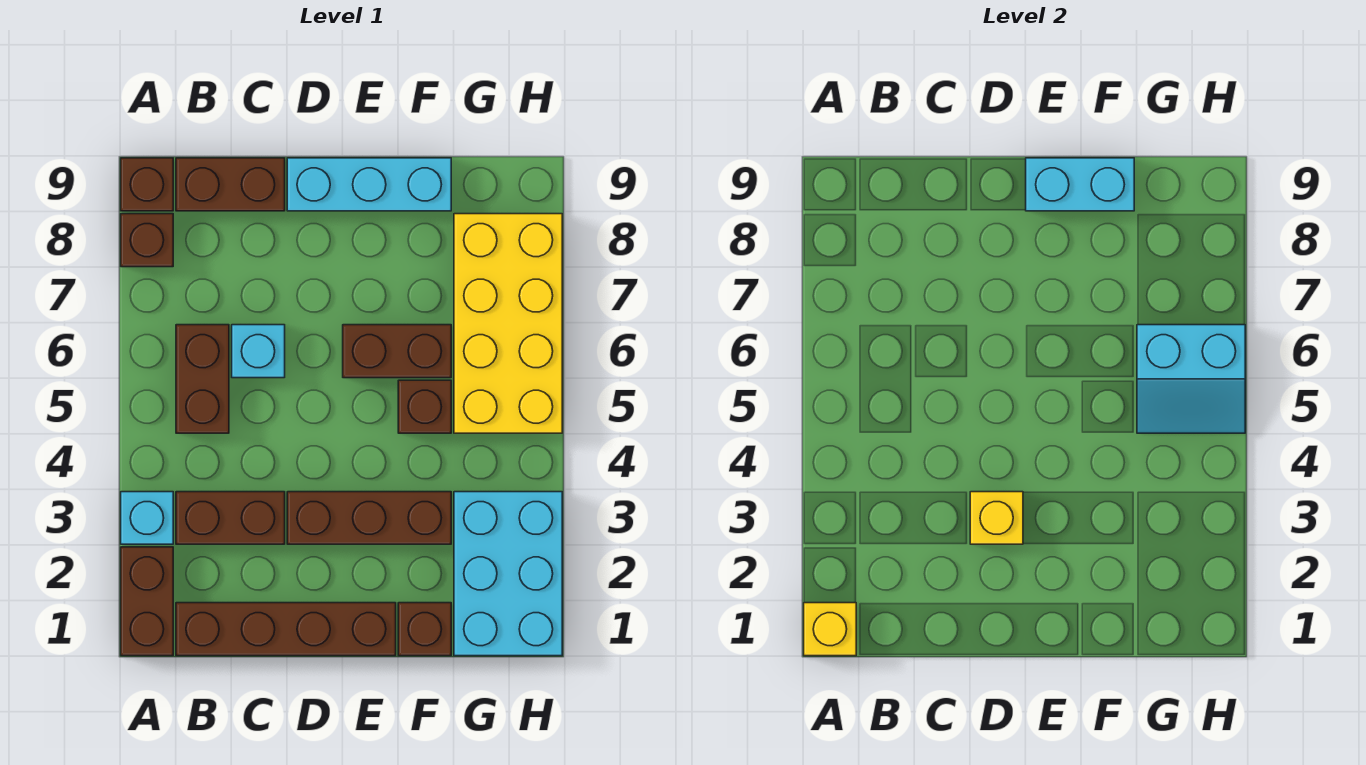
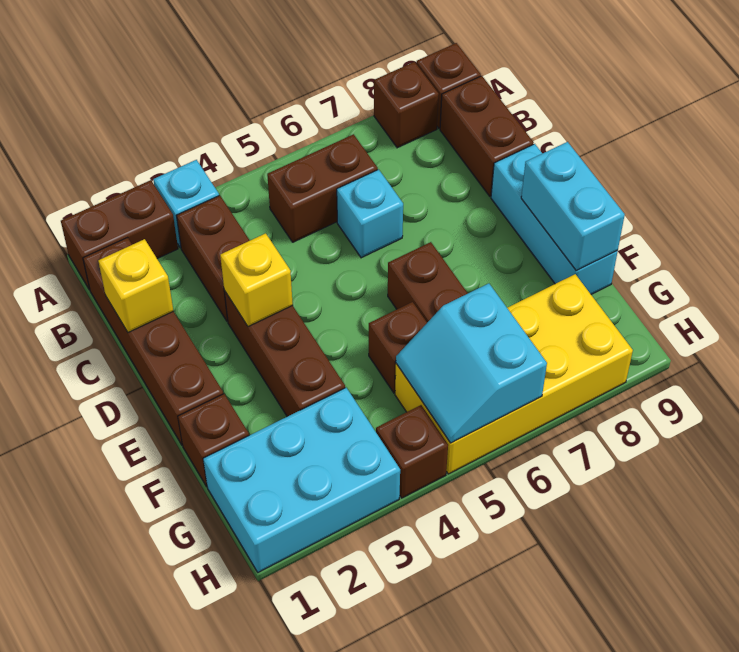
yellow 1x1 brick [804,603,856,656] -> yellow 1x1 brick moved to [98,239,173,332]
none -> brown 1x1 brick [376,405,448,498]

